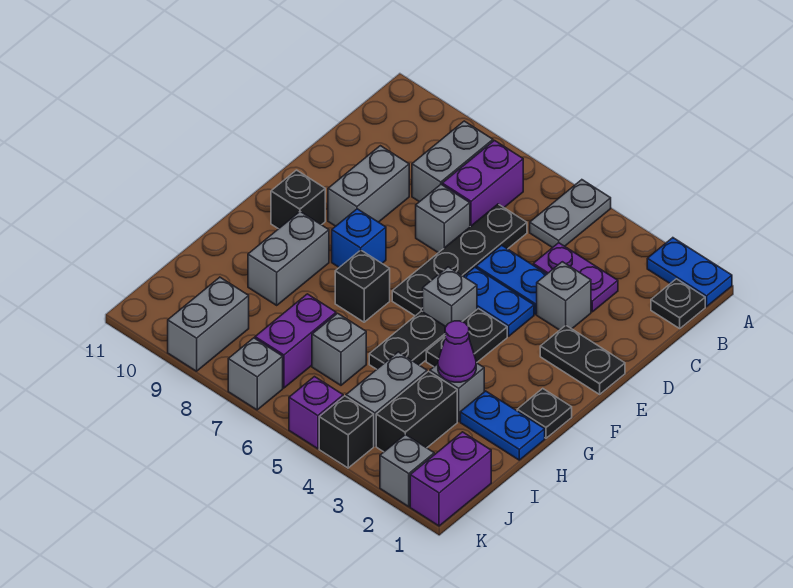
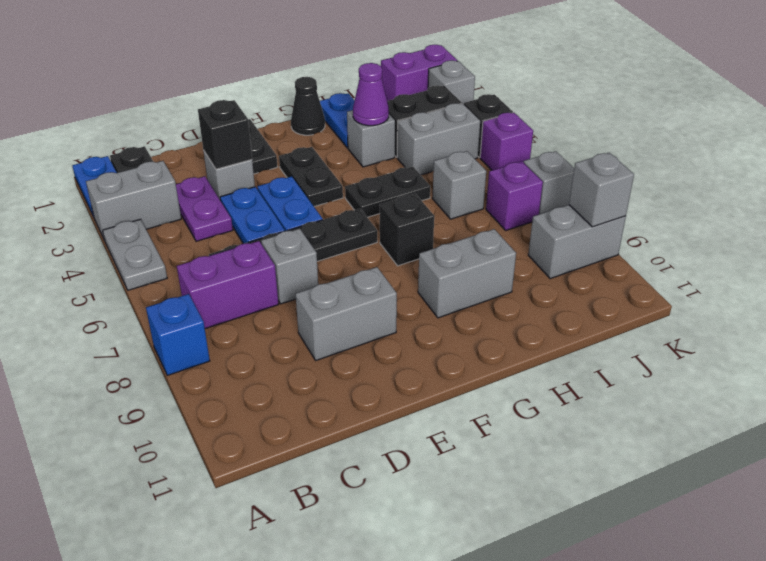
grey 1x2 plate [530,180,611,248] -> grey 1x2 plate turned to [103,219,167,290]
grey 1x2 brick [412,121,493,202] -> grey 1x2 brick moved to [86,161,181,240]
black 1x2 plate [426,309,507,367] -> black 1x2 plate turned to [279,147,343,206]
grey 1x1 brick [423,267,477,326] -> grey 1x1 brick moved to [569,153,634,227]
blue 1x1 brick [332,209,386,267] -> blue 1x1 brick moved to [146,294,210,375]
black 1x1 brick [271,170,325,229] -> black 1x1 brick moved to [198,100,252,169]
black 1x1 plate [517,389,572,438] -> black 1x1 cone [291,77,325,135]
purple 1x2 brick [255,294,336,388] -> purple 1x1 brick [486,162,543,230]

